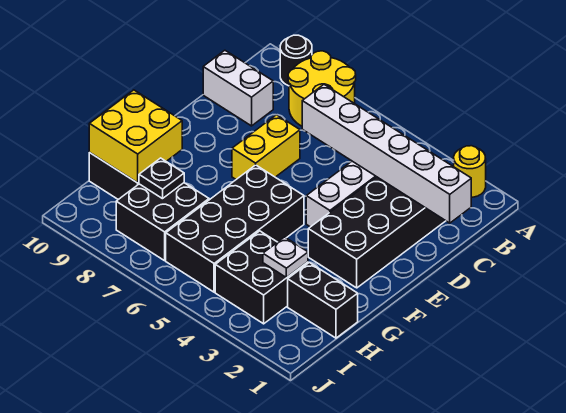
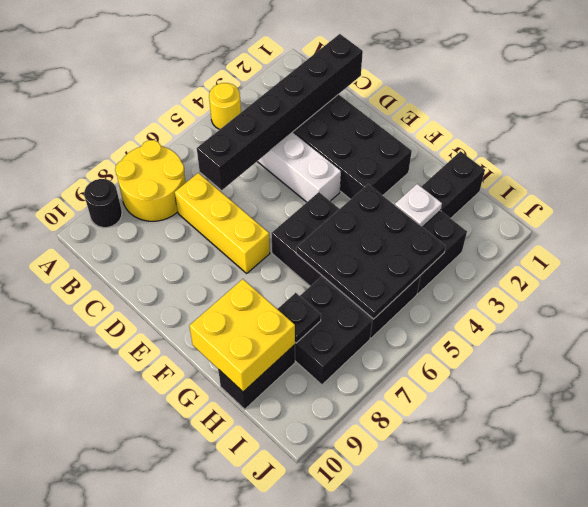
yellow 1x1 round brick [454,146,486,197] -> yellow 1x1 round brick moved to [209,83,241,129]
white 1x6 brick [302,85,471,223] -> black 1x6 brick [197,34,363,190]
white 1x2 brick [203,50,273,126] -> none
yellow 1x2 brick [232,115,300,179] -> yellow 1x3 brick [175,173,270,273]
none -> black 3x3 plate [296,184,446,319]

